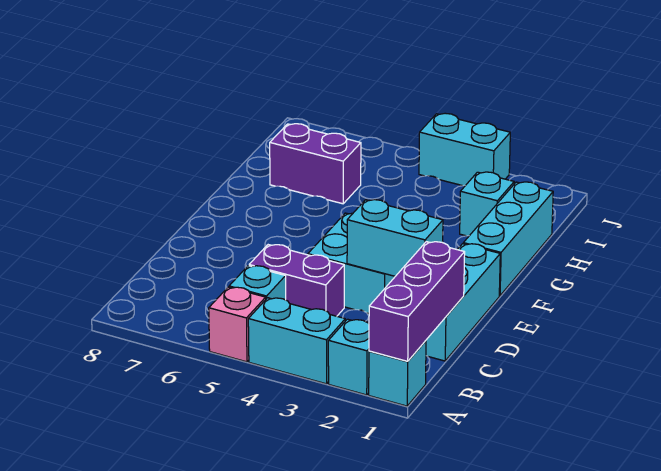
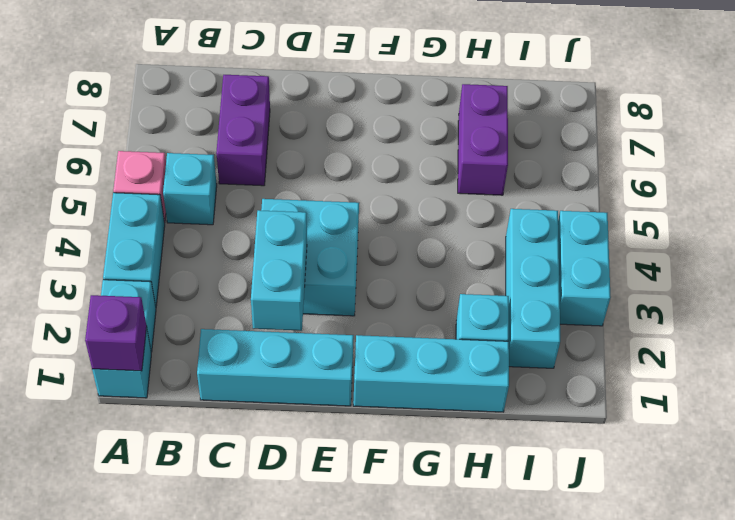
purple 1x3 brick [369,242,465,361] -> purple 1x1 brick [85,295,147,371]
purple 1x2 brick [249,245,344,316] -> purple 1x2 brick moved to [216,75,270,186]
none -> cyan 1x3 brick [506,209,560,368]

